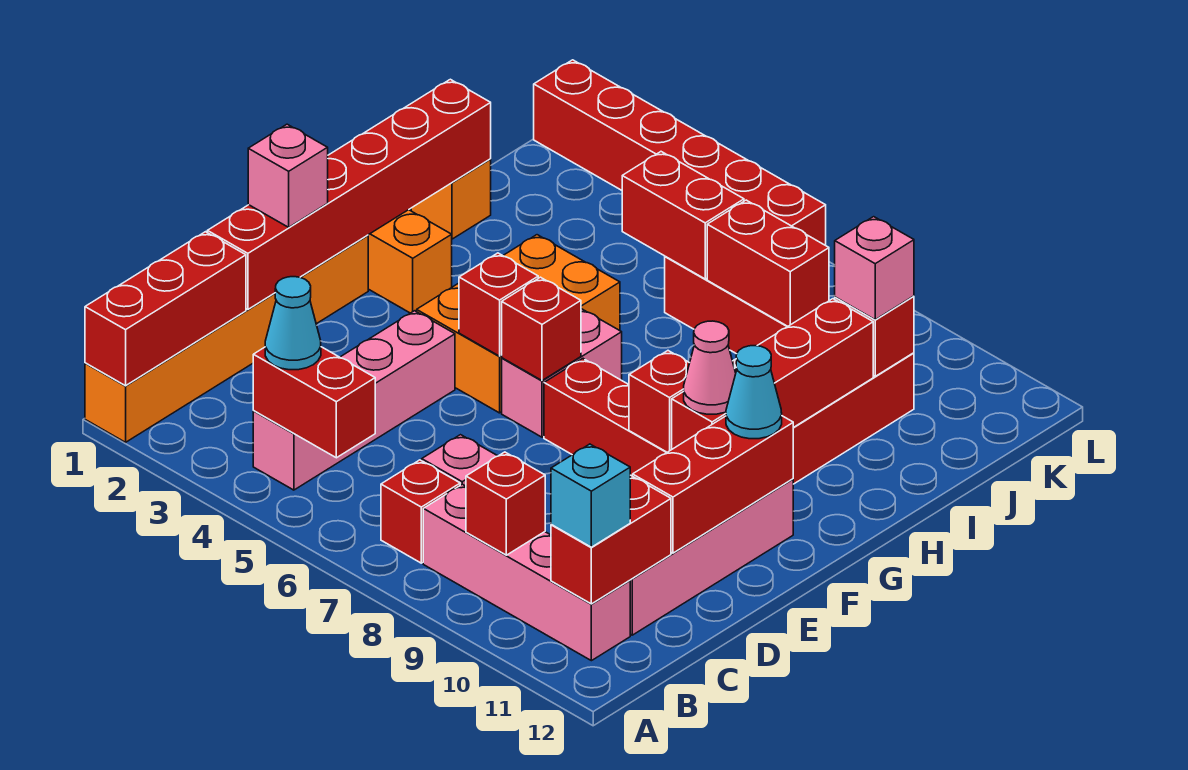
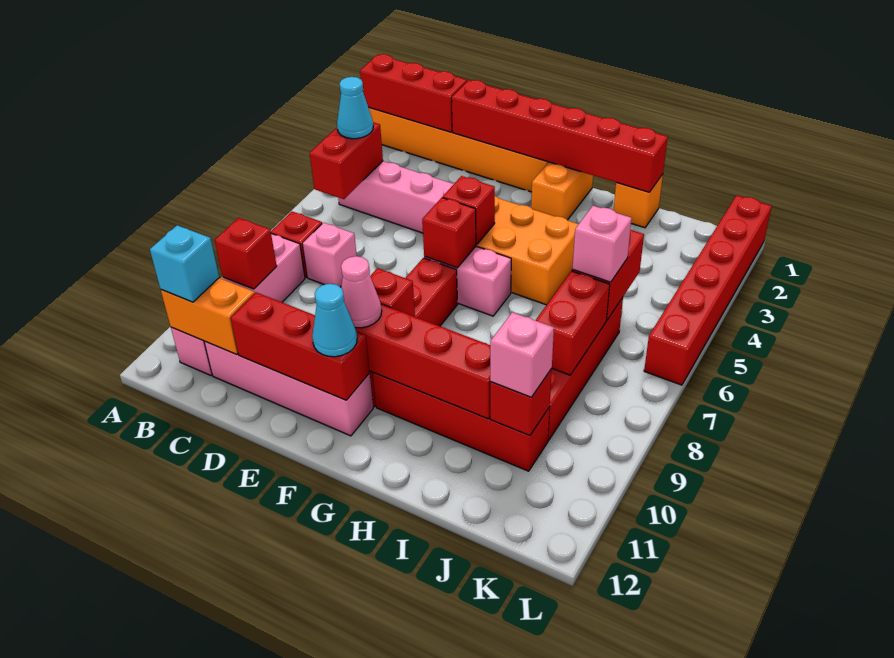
red 1x2 brick [551,475,671,604] -> orange 1x2 brick [161,278,255,355]
pink 1x1 brick [248,124,328,227] -> pink 1x1 brick moved to [572,206,632,282]

